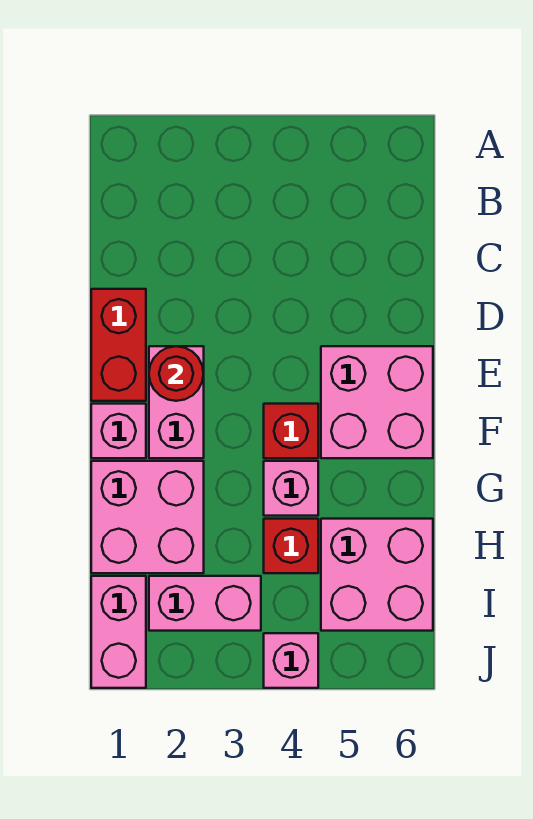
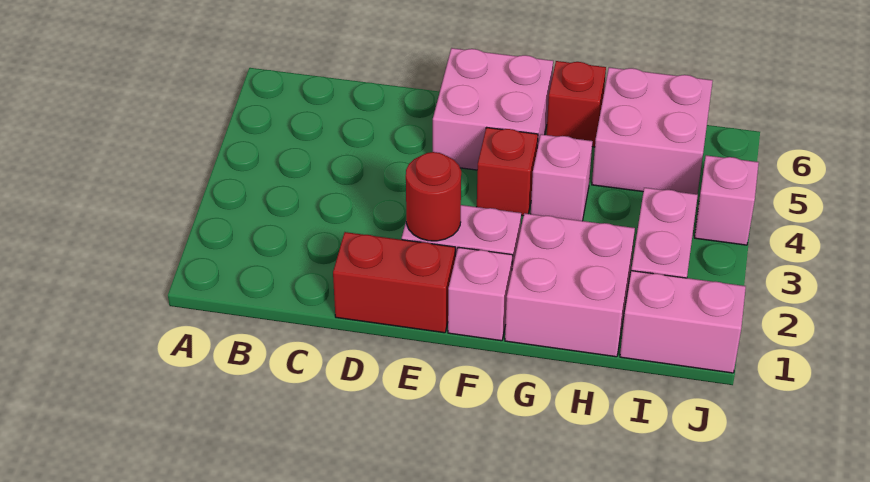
red 1x1 brick [264,519,318,573] -> red 1x1 brick moved to [546,61,606,147]

